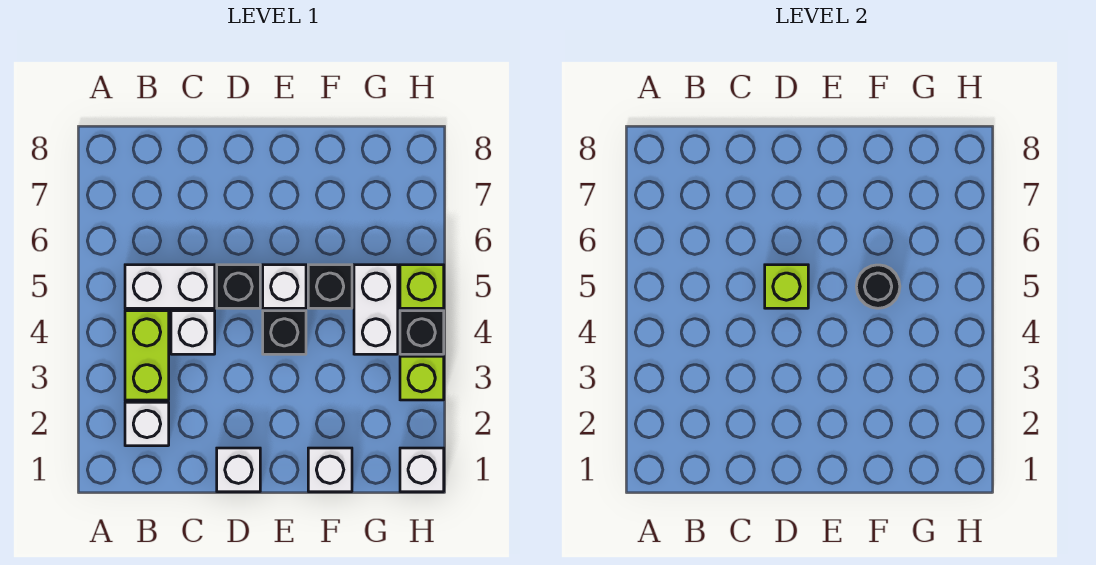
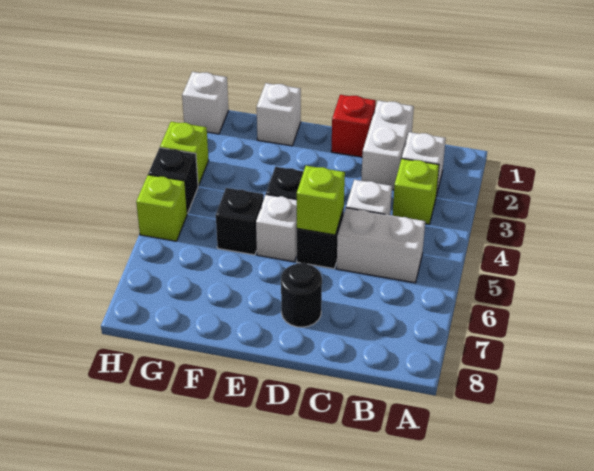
lime 1x2 brick [125,311,169,400] -> lime 1x1 brick [392,159,439,224]
white 1x1 brick [217,448,260,492] -> red 1x1 brick [331,95,376,157]
black 1x1 round brick [856,265,900,308] -> black 1x1 round brick moved to [281,263,322,327]
white 1x2 brick [354,265,398,354] -> white 1x2 brick moved to [361,101,414,190]

